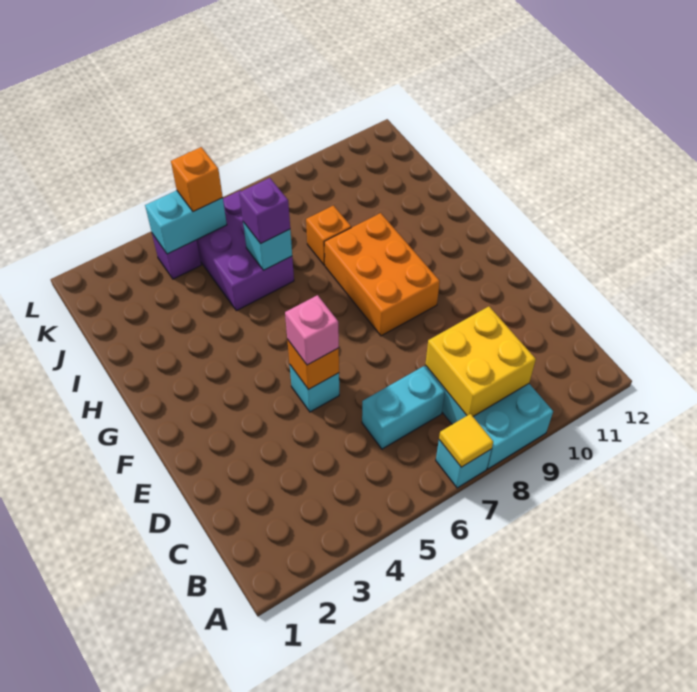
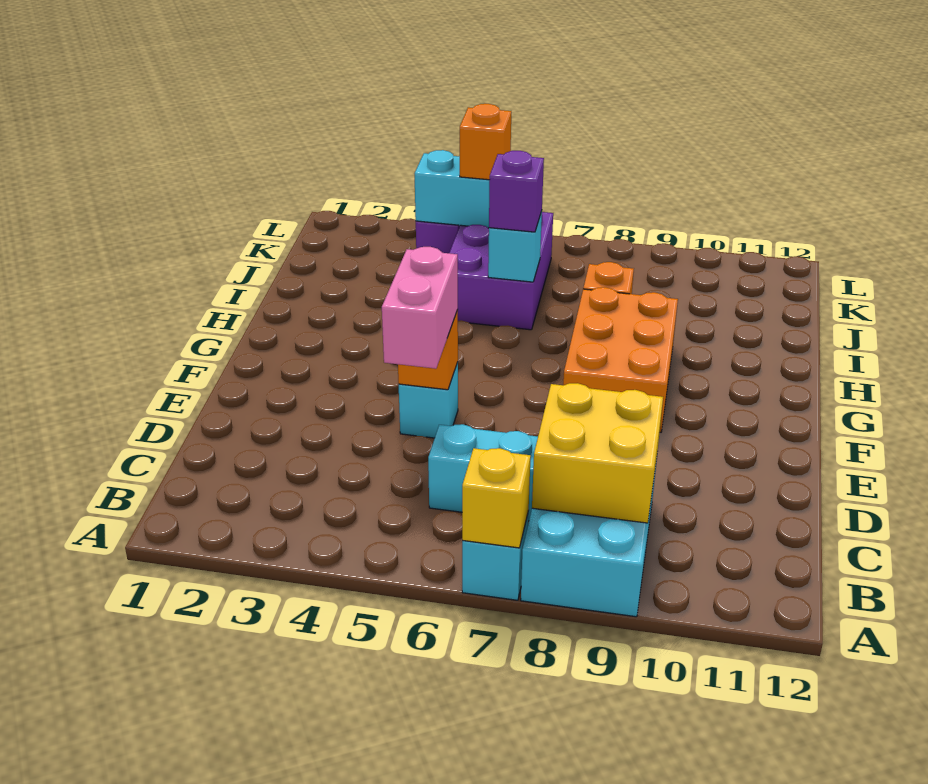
yellow 1x1 tile [439,414,493,467] -> yellow 1x1 brick [462,448,531,548]
pink 1x1 brick [285,295,339,365] -> pink 1x2 brick [382,247,458,369]

